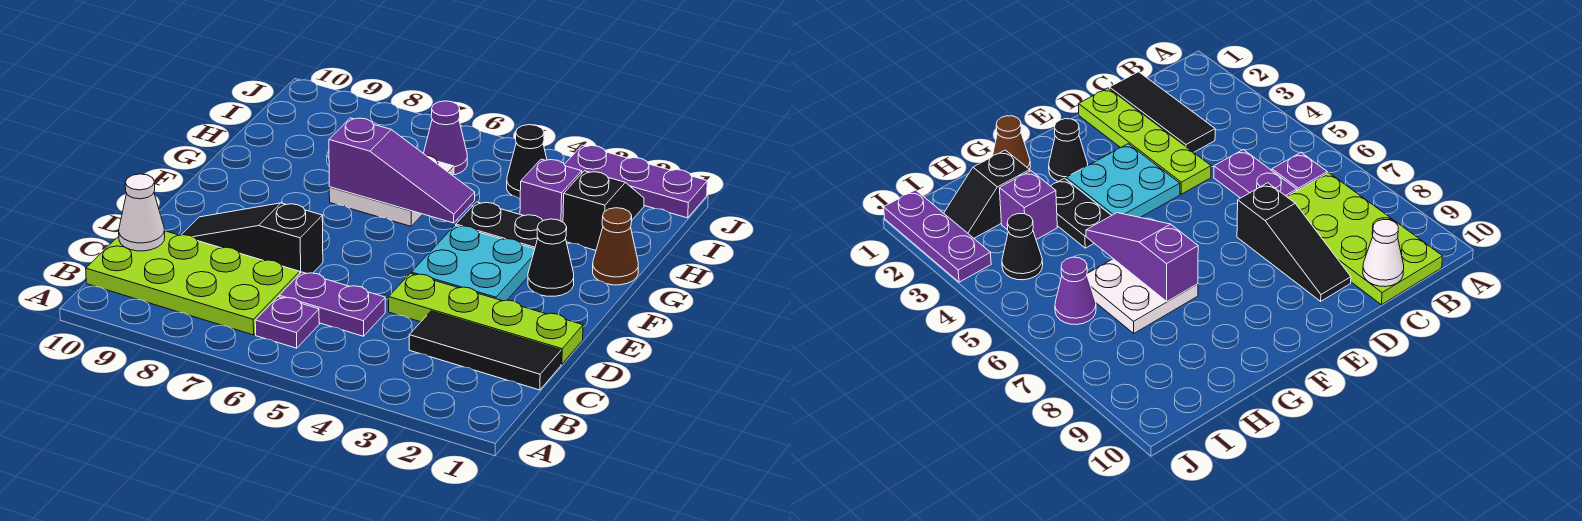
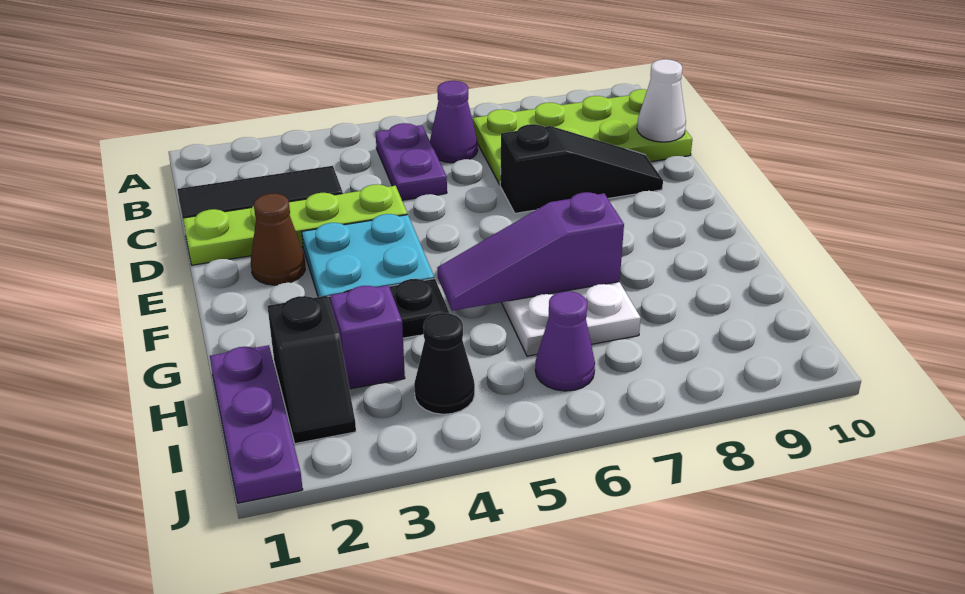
purple 1x1 plate [255,297,319,348] -> purple 1x1 cone [430,81,478,163]
purple 1x2 plate [279,272,385,336] -> purple 1x2 plate turned to [376,123,447,200]
black 1x1 cone [528,219,574,296] -> none
brown 1x1 cone [593,208,638,285] -> brown 1x1 cone moved to [251,193,305,285]
purple 1x3 plate [564,145,707,218] -> purple 1x3 plate turned to [210,345,303,503]

